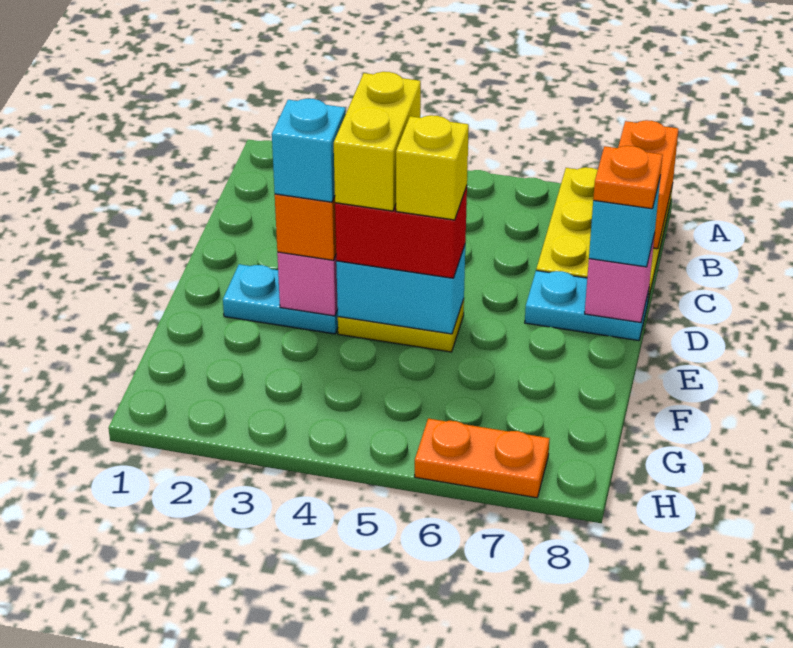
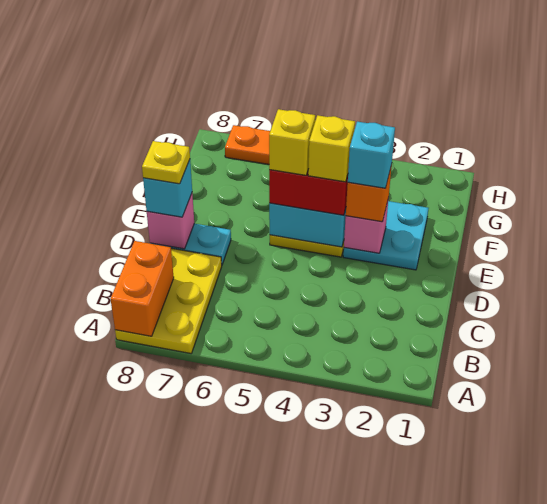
yellow 1x2 brick [334,72,421,211] -> yellow 1x1 brick [308,115,355,182]
orange 1x1 plate [593,146,663,209] -> yellow 1x1 plate [142,141,190,184]
cyan 1x2 plate [223,264,338,334] -> cyan 2x2 plate [343,201,429,270]

